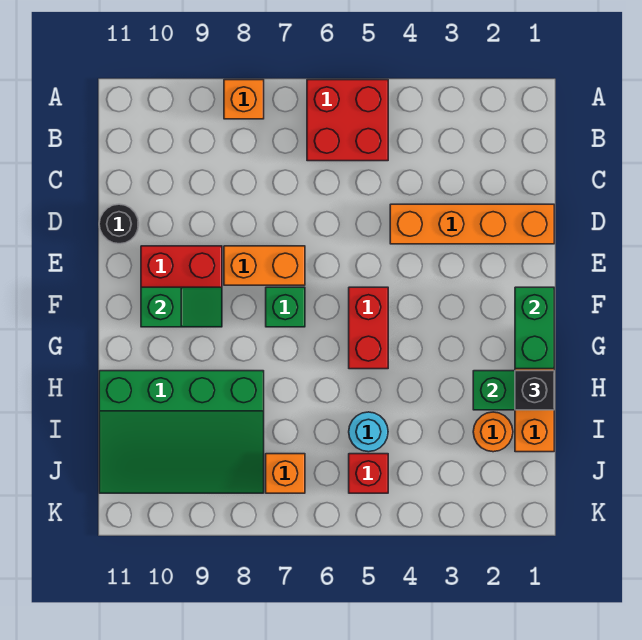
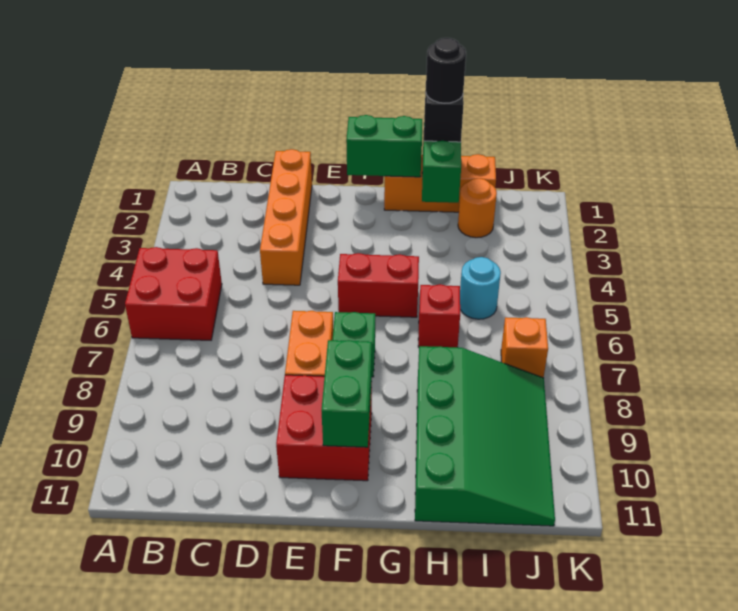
orange 1x1 brick [224,80,264,119] -> none
black 1x1 round brick [99,204,139,244] -> black 1x1 round brick moved to [426,38,466,103]
green 1x2 slope [141,287,222,327] -> green 1x2 brick [321,340,372,447]
red 1x1 brick [349,454,388,493] -> red 1x1 brick moved to [418,284,460,347]

